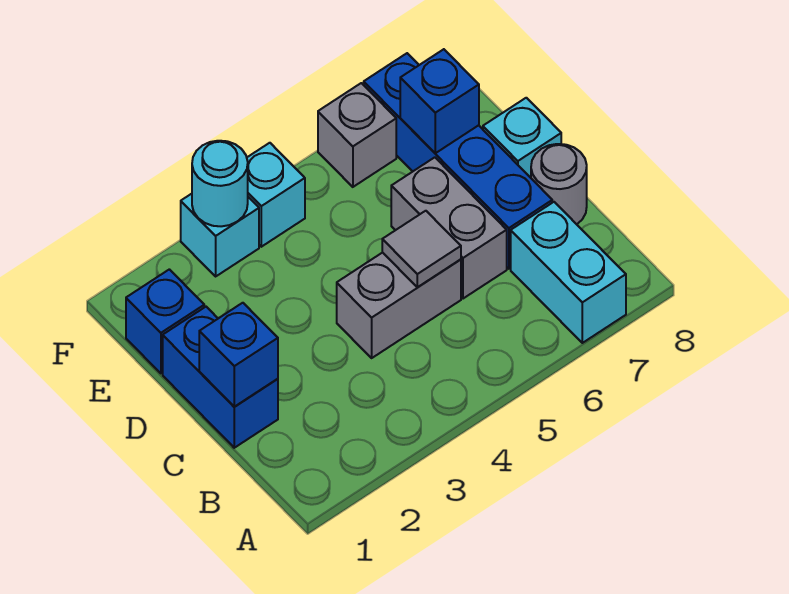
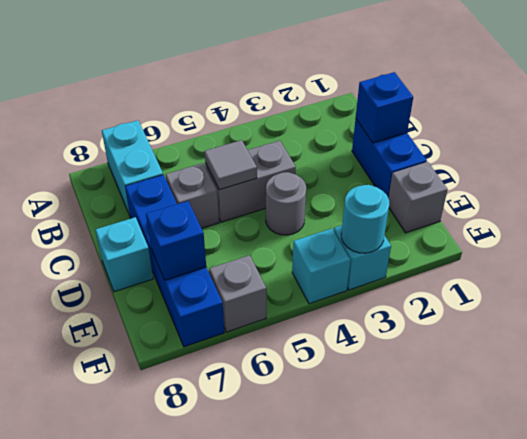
grey 1x2 brick [391,157,507,299] -> grey 1x1 brick [166,163,219,228]
grey 1x1 round brick [531,144,587,224] -> grey 1x1 round brick moved to [266,172,306,235]
blue 1x1 brick [126,269,204,373] -> grey 1x1 brick [388,162,448,233]

